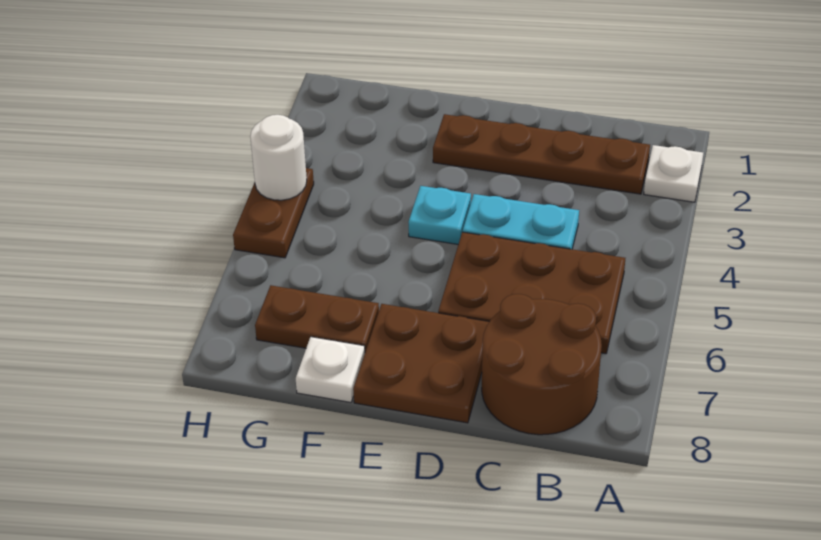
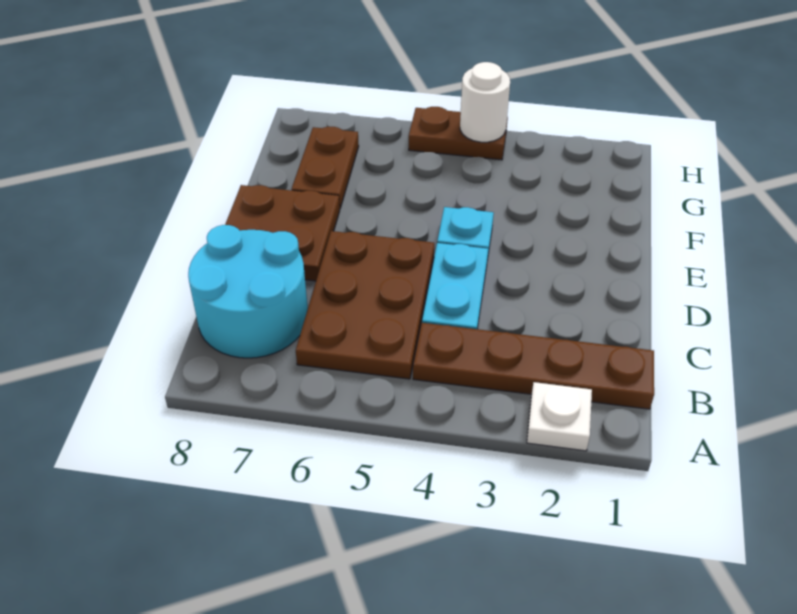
brown 1x4 plate [433,114,650,194] -> brown 1x4 plate turned to [413,323,654,409]
brown 2x2 round brick [482,294,602,435] -> cyan 2x2 round brick [188,225,308,358]
white 1x1 plate [296,337,365,402] -> none

